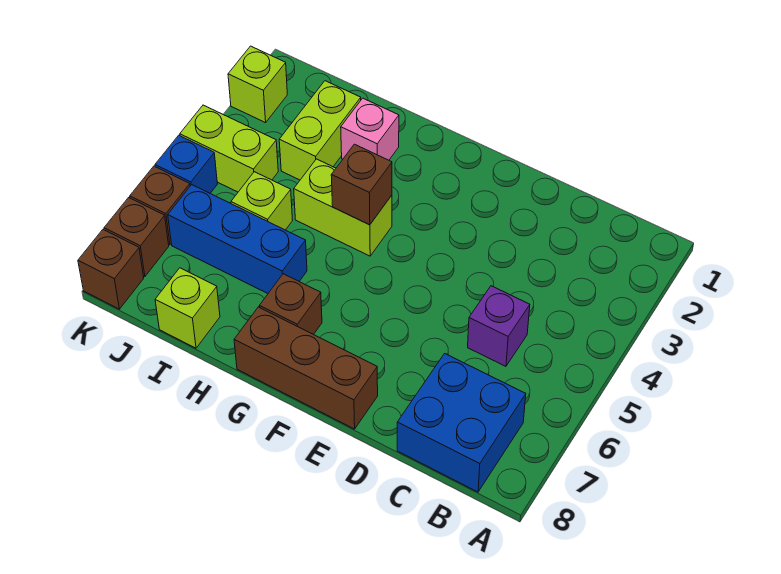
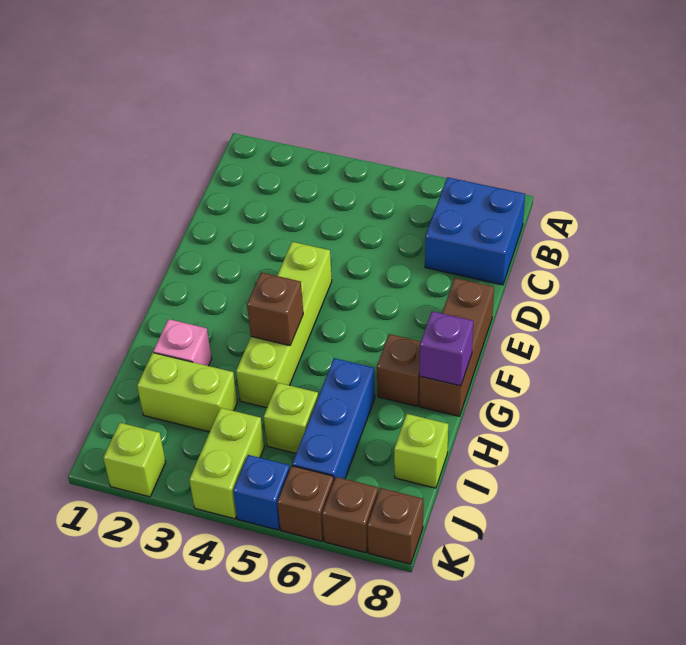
purple 1x1 brick [468,286,530,366] -> purple 1x1 brick moved to [420,311,473,386]
lime 1x2 brick [294,159,392,256] -> lime 1x4 brick [236,242,332,408]

